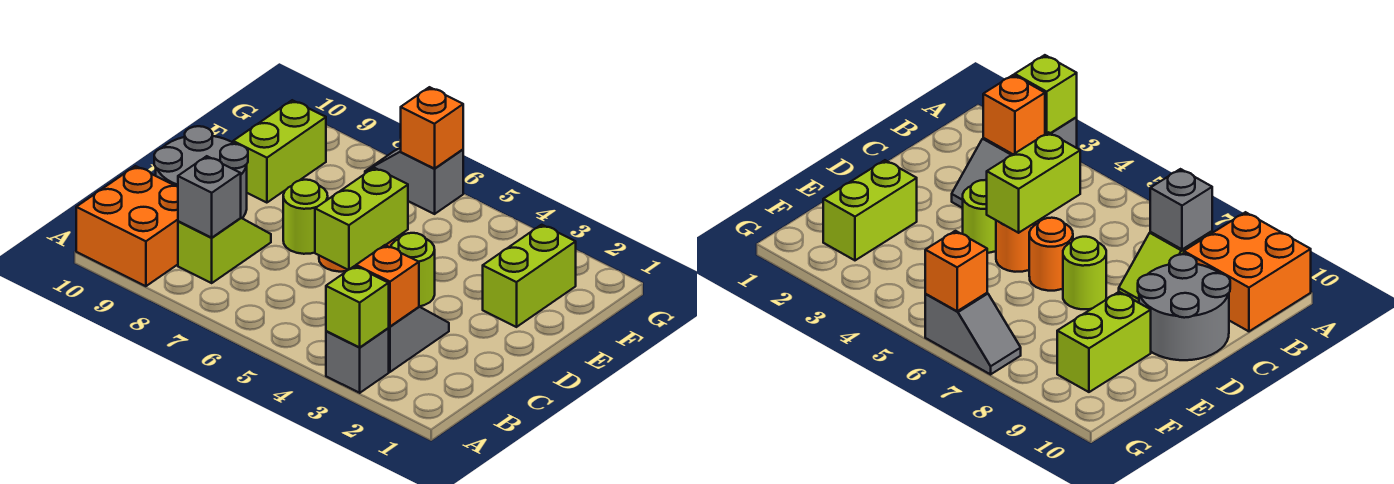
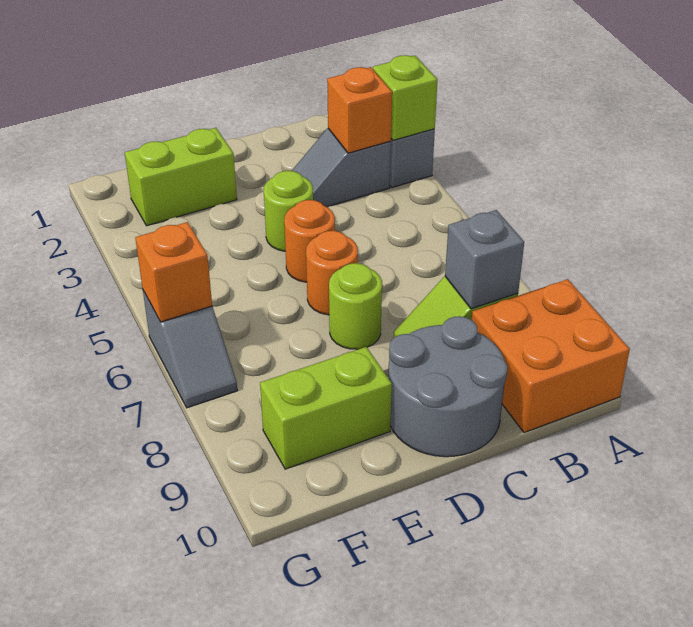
lime 1x2 brick [315,168,408,270] -> none

